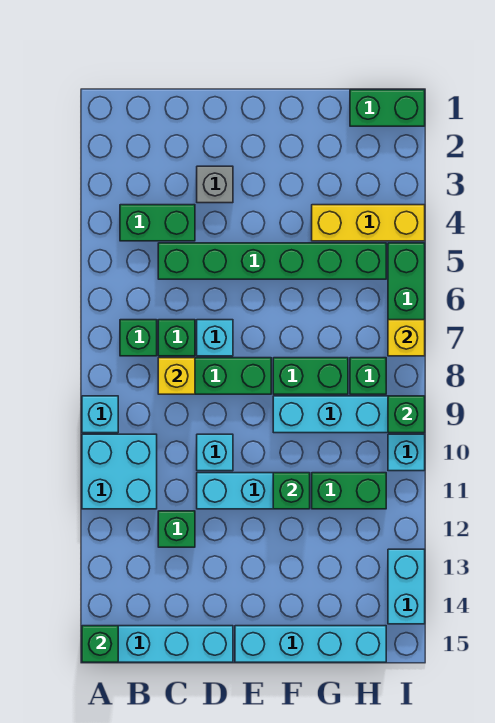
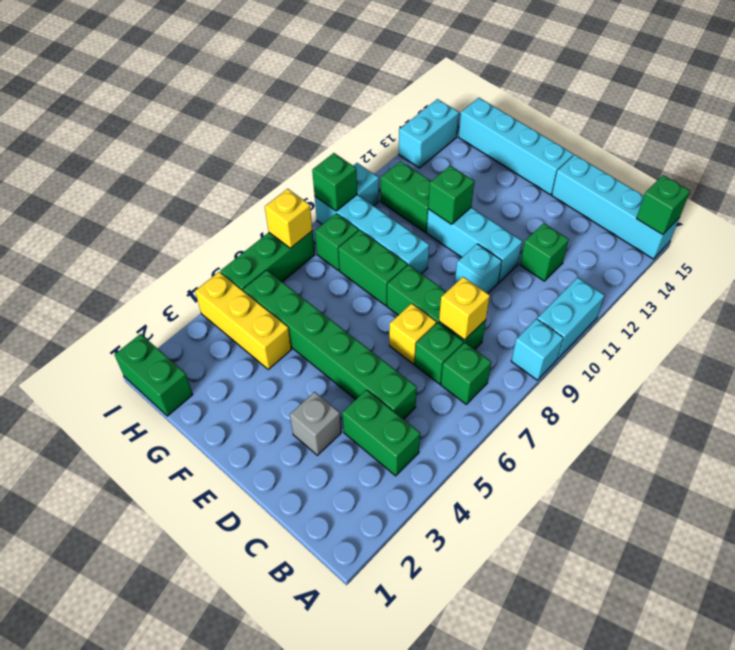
cyan 2x2 brick [82,434,157,509] -> cyan 1x2 brick [537,278,604,358]
cyan 1x1 brick [197,320,233,356] -> yellow 1x1 brick [389,303,436,364]

